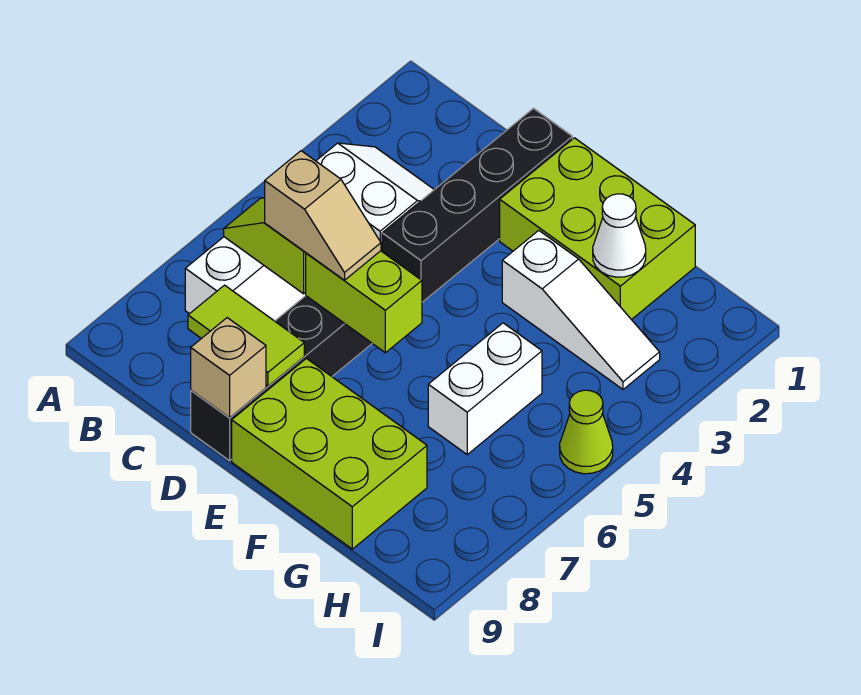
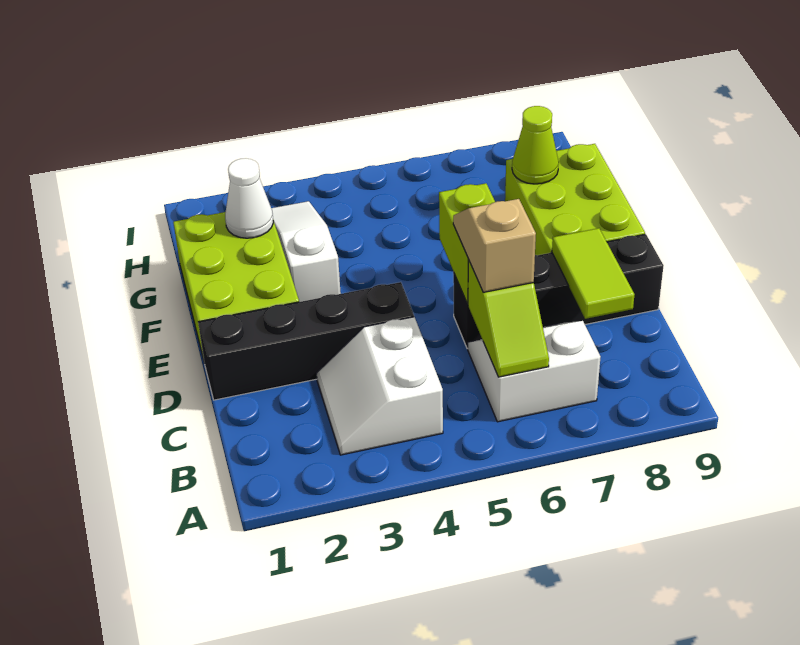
tan 1x1 brick [191,318,266,418] -> none
white 1x2 brick [428,323,542,454] -> none
lime 1x1 cone [560,390,613,474] -> lime 1x1 cone moved to [512,106,559,184]

